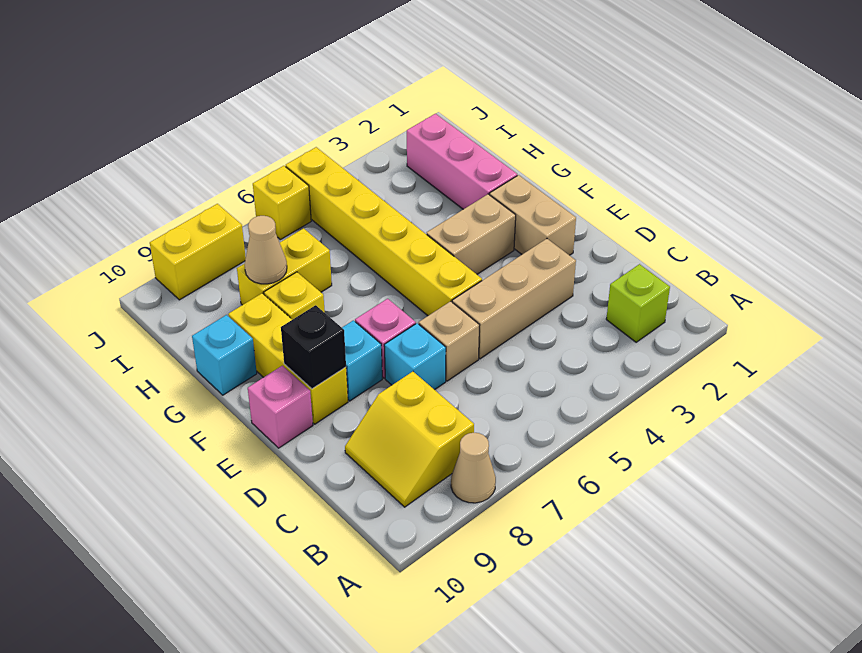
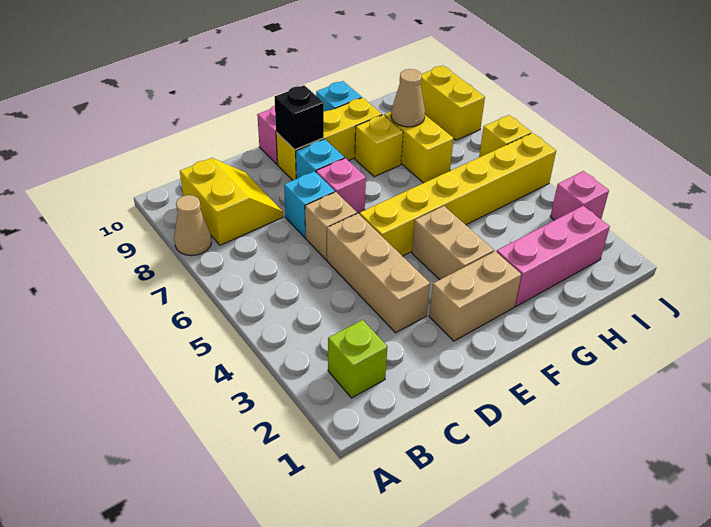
yellow 2x2 slope [345,372,474,507] -> yellow 2x2 slope turned to [180,158,283,245]
none -> pink 1x1 brick [550,171,609,220]

